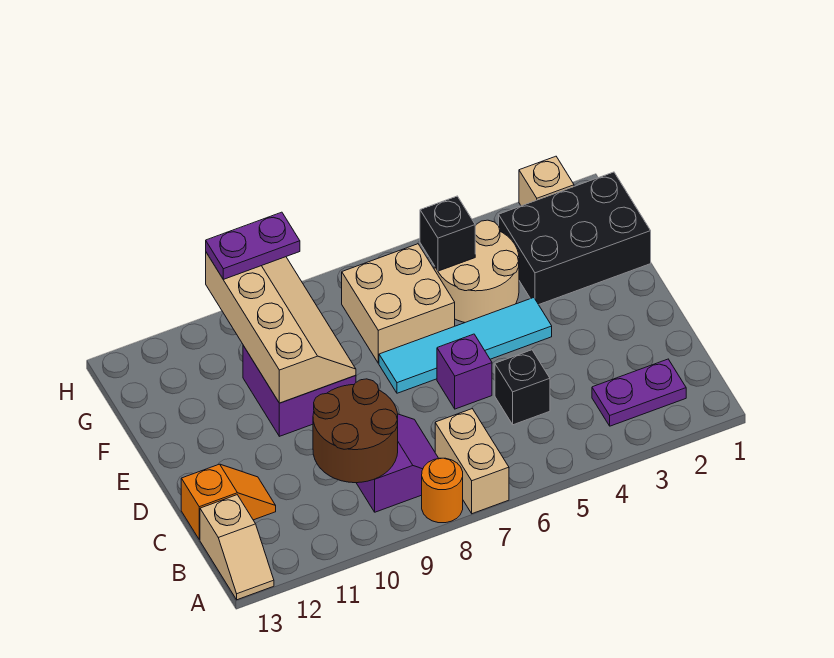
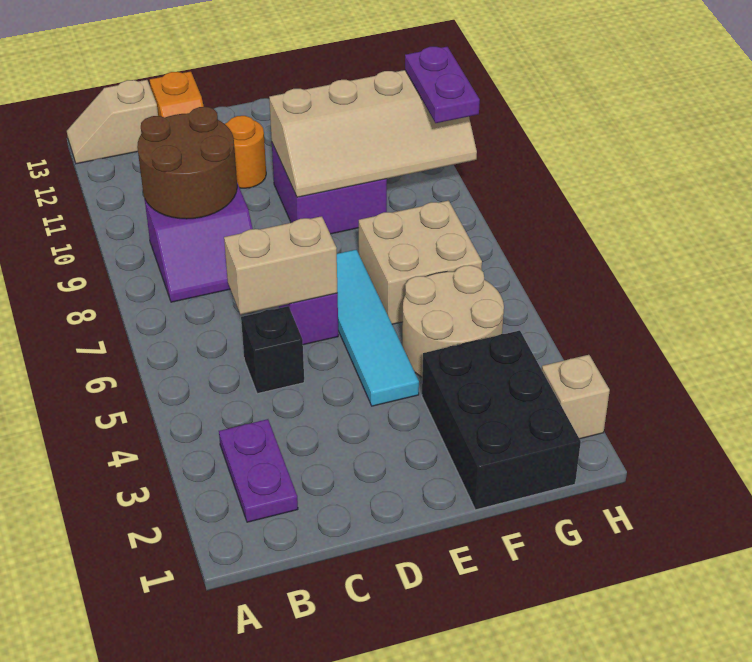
tan 1x2 brick [435,409,509,514] -> tan 1x2 brick moved to [224,216,337,315]
orange 1x1 round brick [422,458,463,523] -> orange 1x1 round brick moved to [225,116,266,188]
black 1x1 brick [420,196,476,271] -> none

